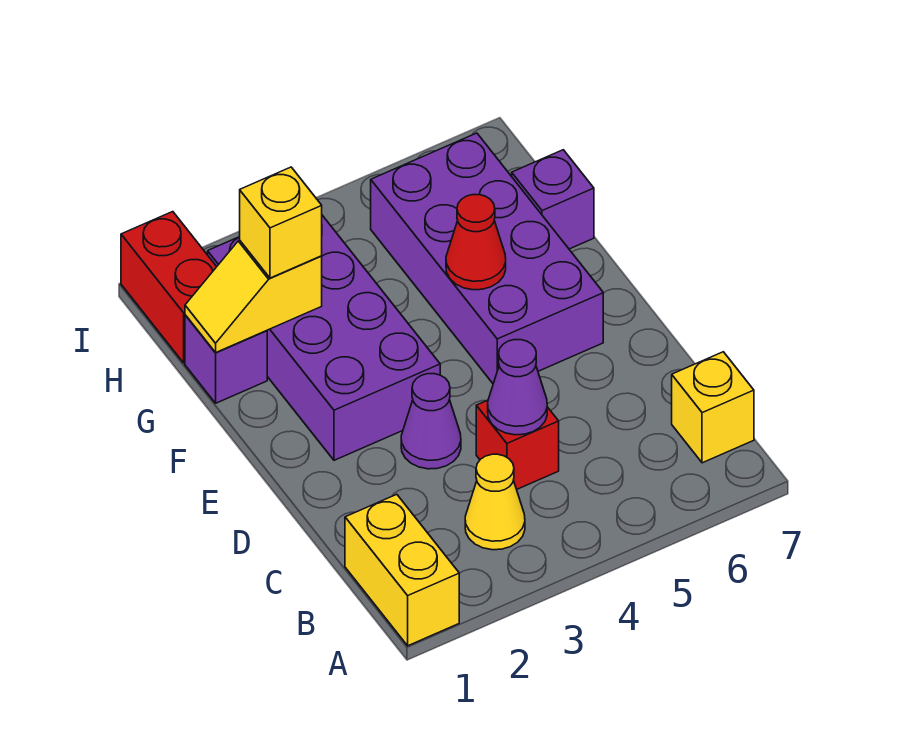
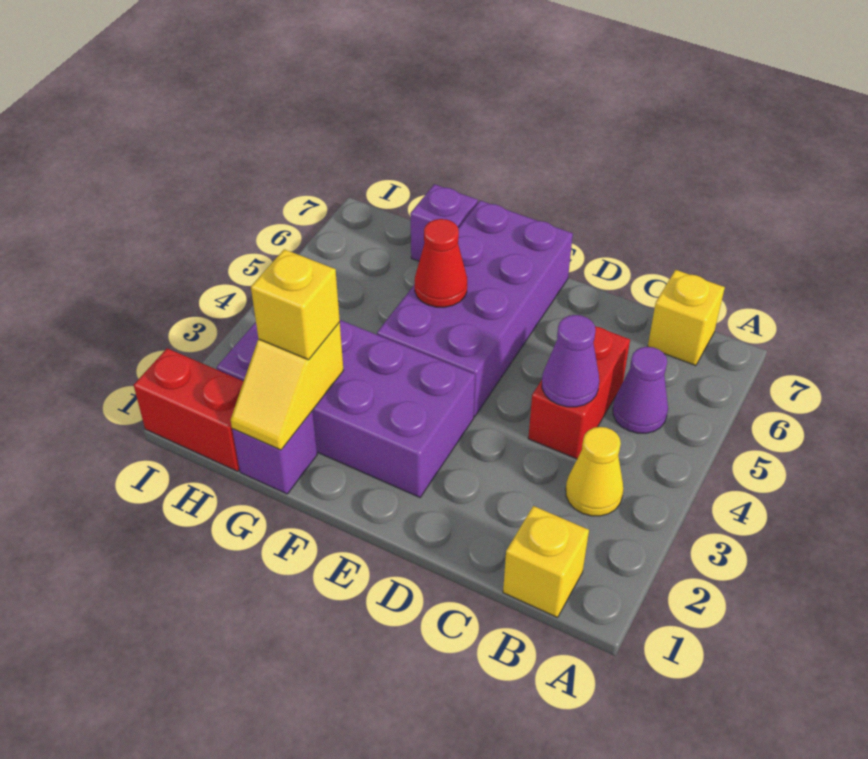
yellow 1x2 brick [345,494,459,646] -> yellow 1x1 brick [503,506,589,618]
red 1x1 brick [476,400,559,489] -> red 1x2 brick [528,326,630,459]
purple 1x1 cone [401,374,461,469] -> purple 1x1 cone moved to [613,347,668,433]
purple 2x4 brick [371,133,603,383] -> purple 2x4 brick turned to [377,201,573,417]

